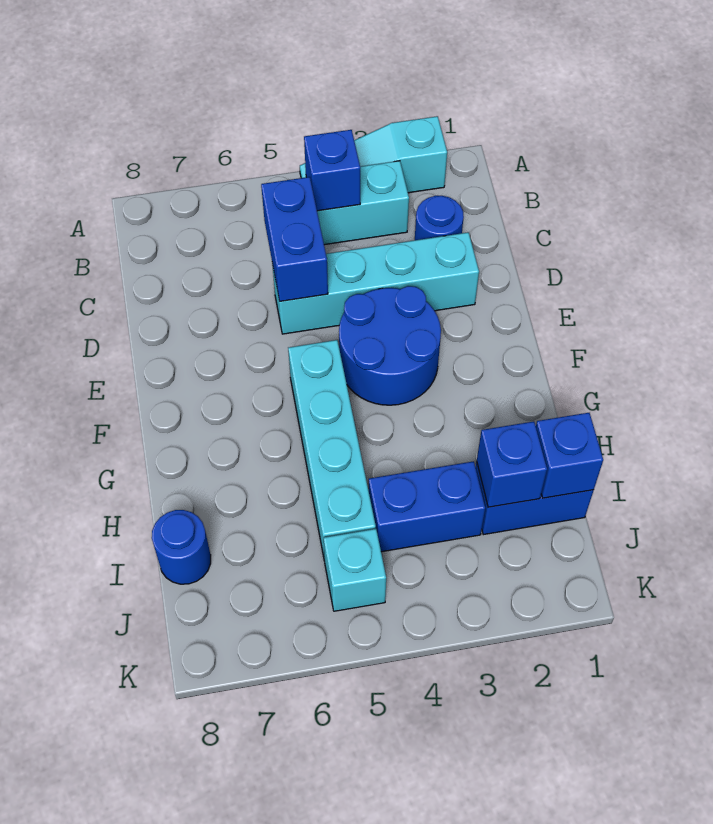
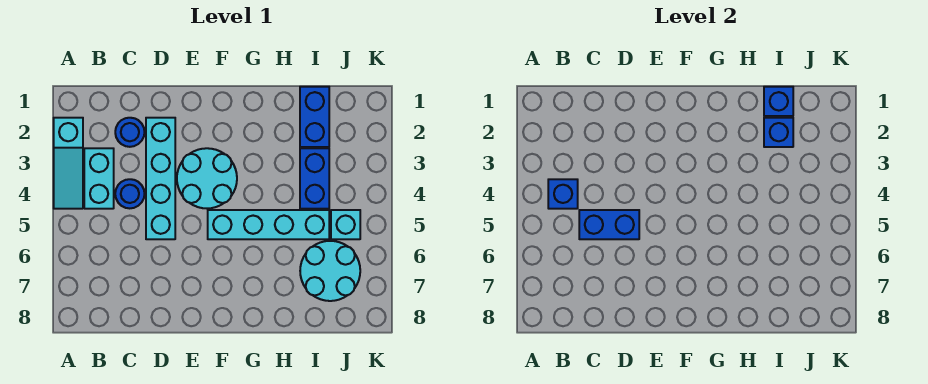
blue 2x2 round brick [339,286,441,405] -> cyan 2x2 round brick [177,148,237,208]
none -> cyan 2x2 round brick [300,241,360,301]
blue 1x1 round brick [152,510,211,584] -> blue 1x1 round brick moved to [115,179,145,208]

